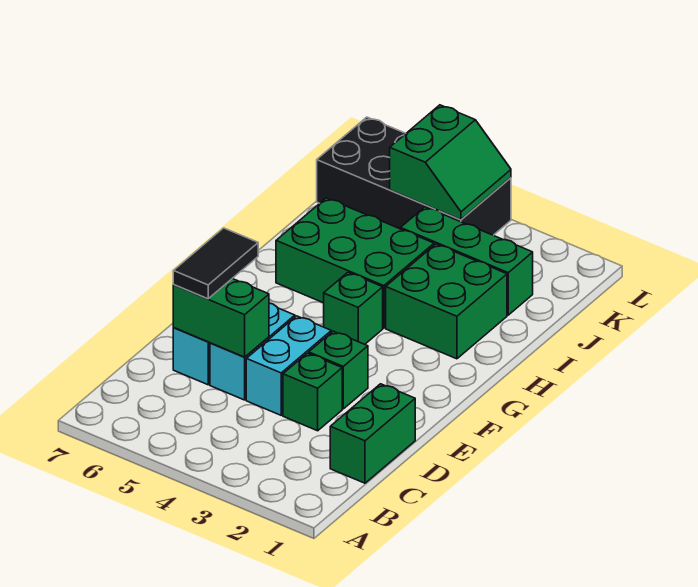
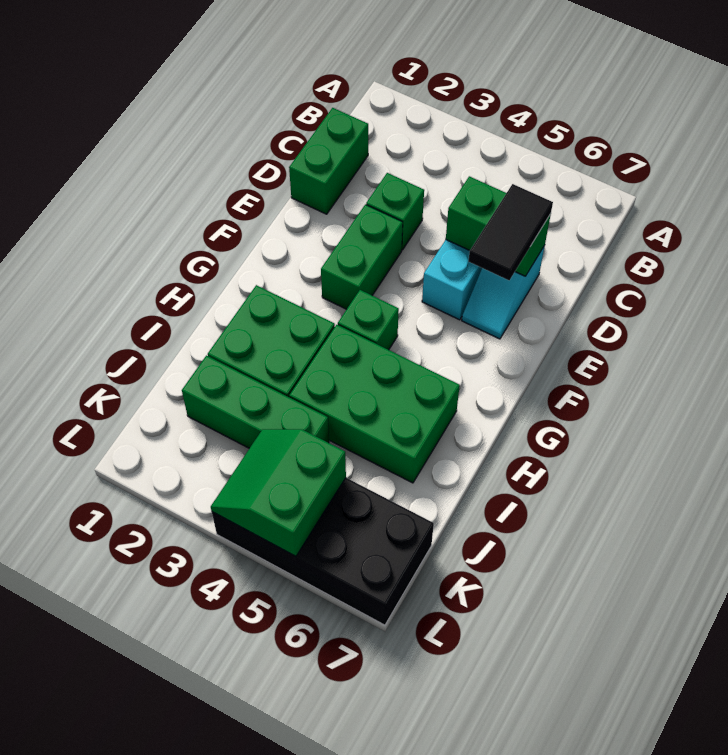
cyan 1x2 brick [246,316,331,415] -> none
green 1x1 brick [309,331,368,409] -> green 1x2 brick [321,205,403,309]

